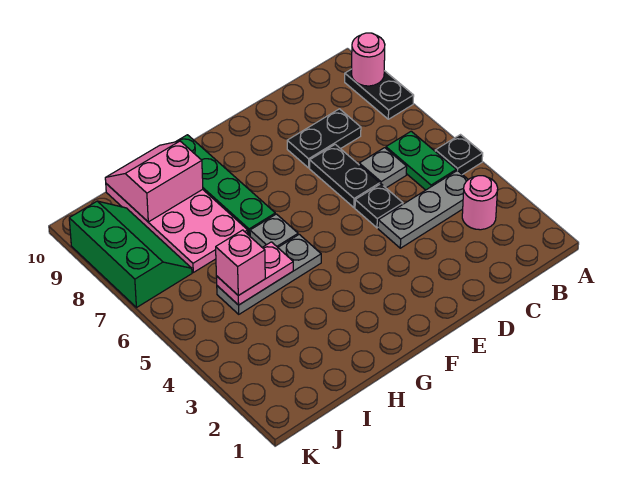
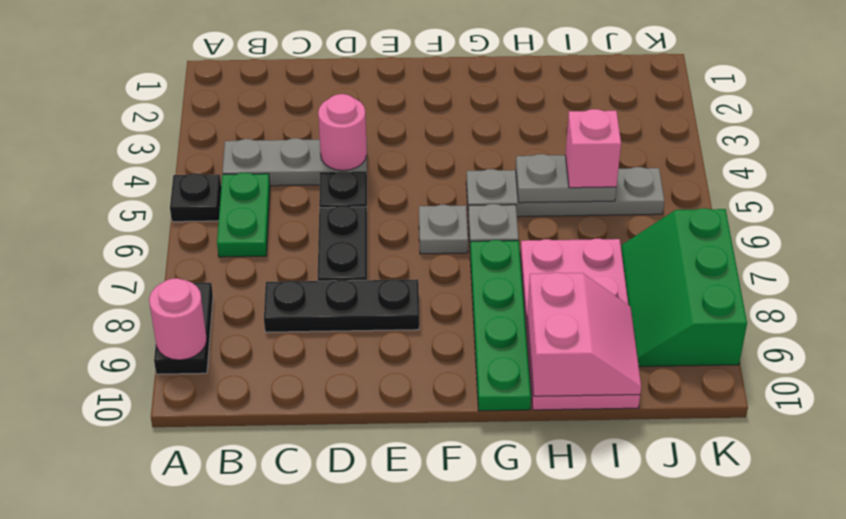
pink 1x1 round brick [462,176,498,230] -> pink 1x1 round brick moved to [318,94,367,171]
grey 1x1 plate [359,148,407,188] -> grey 1x1 plate moved to [419,205,468,254]
black 1x2 plate [287,109,361,168] -> black 1x3 plate [264,279,419,332]
grey 1x3 plate [217,234,321,314] -> grey 1x4 plate [466,167,664,217]
pink 1x2 plate [216,242,293,305] -> grey 1x2 plate [516,154,616,203]
pink 2x2 slope [105,141,203,222] -> pink 2x2 slope turned to [527,273,641,396]

